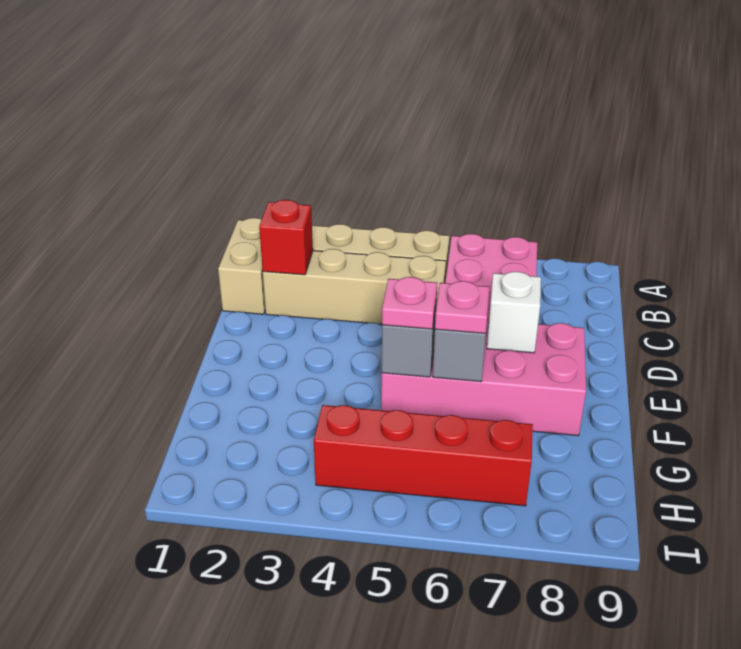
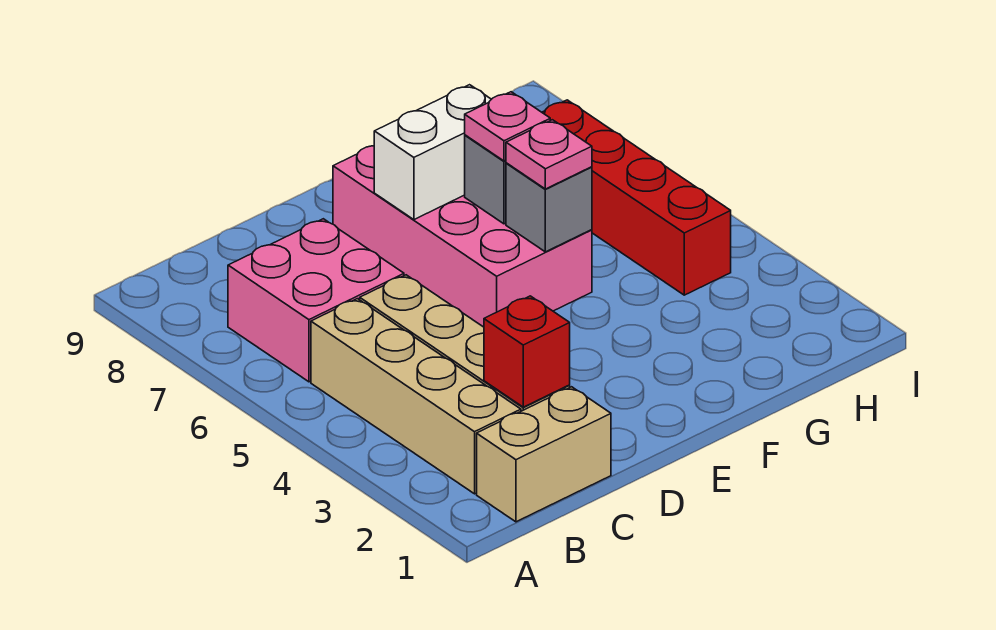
white 1x1 brick [487,272,541,353] -> white 1x2 brick [374,85,491,220]

